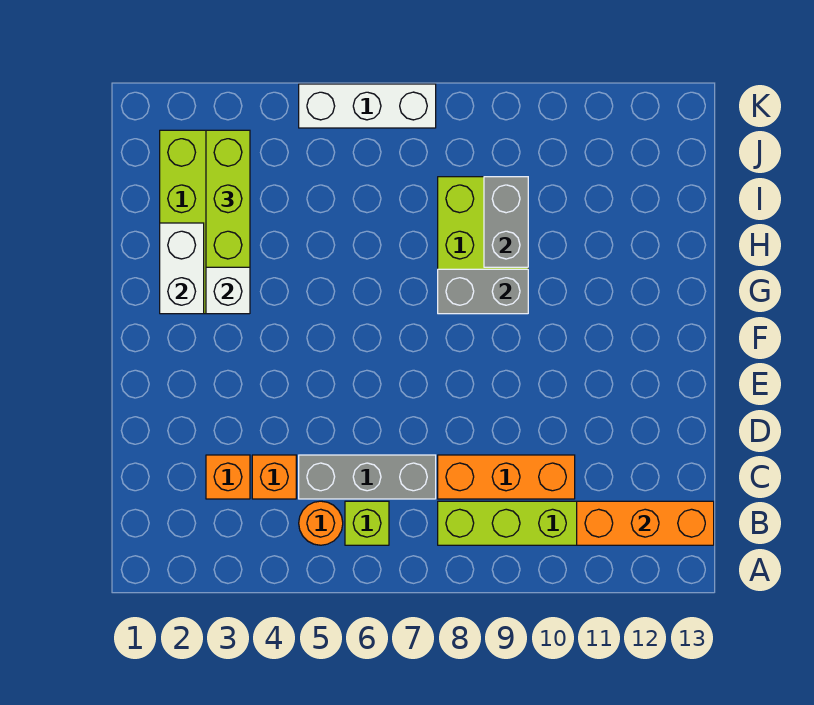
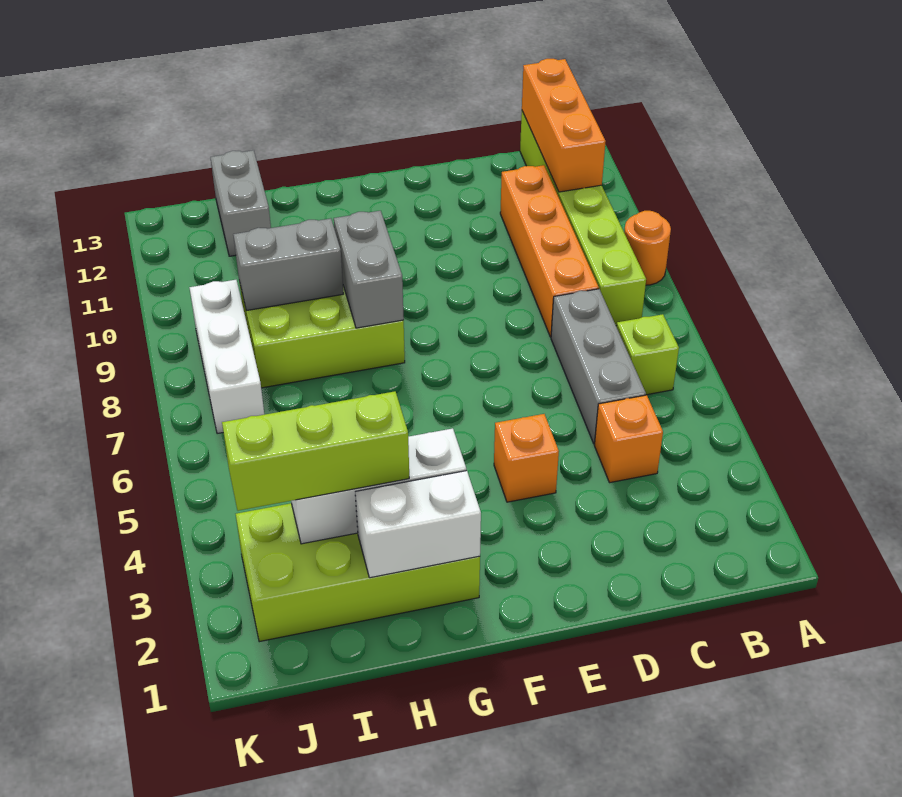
orange 1x1 round brick [299,501,343,545] -> orange 1x1 round brick moved to [624,211,671,285]
orange 1x1 brick [206,455,250,499] -> orange 1x1 brick moved to [494,414,559,502]
orange 1x3 brick [438,455,575,499] -> orange 1x4 brick [500,165,599,337]
none -> grey 1x2 brick [210,150,271,256]
white 1x3 brick [299,84,436,128] -> white 1x3 brick moved to [189,280,264,434]

